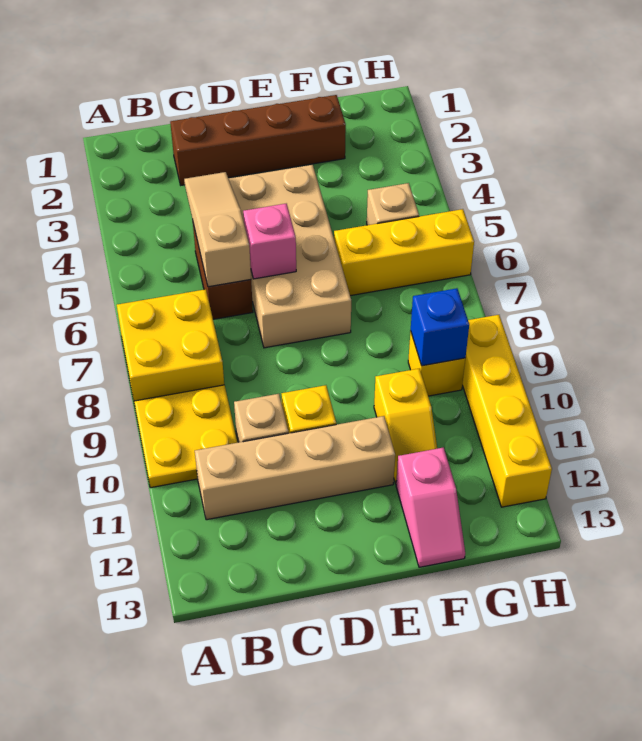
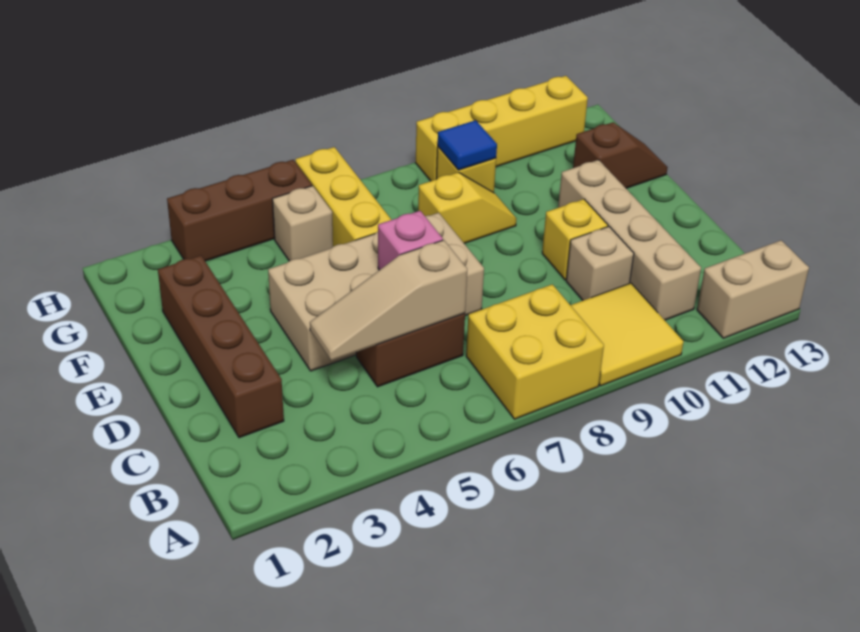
yellow 2x2 plate [134,385,238,488] -> yellow 2x2 tile [571,283,683,386]
none -> tan 1x2 brick [697,240,809,338]
yellow 1x2 slope [374,368,437,484] -> yellow 1x2 slope moved to [418,172,517,243]
pink 1x2 slope [396,448,465,567] -> brown 1x2 slope [573,122,668,188]
blue 1x1 brick [411,288,469,366] -> blue 1x1 tile [438,120,497,170]
none -> brown 1x3 brick [167,160,312,261]

